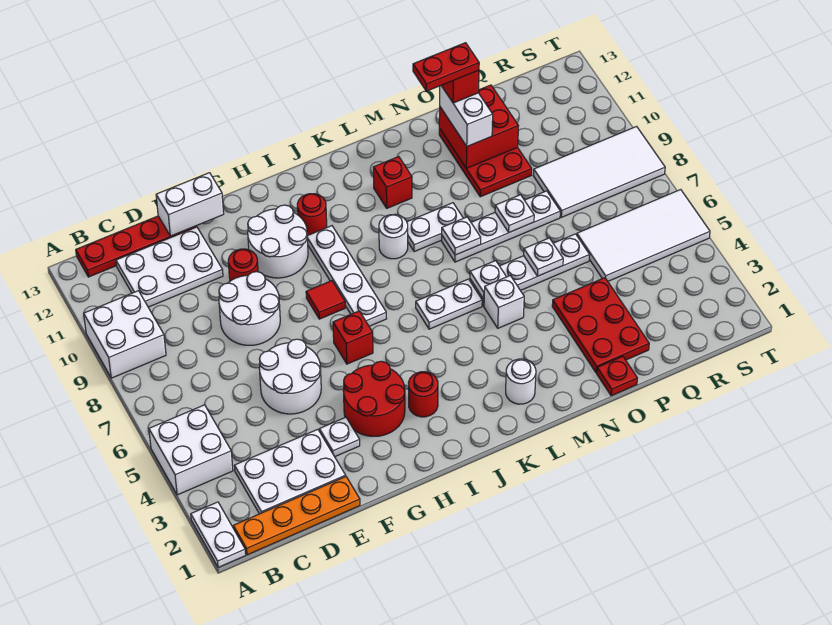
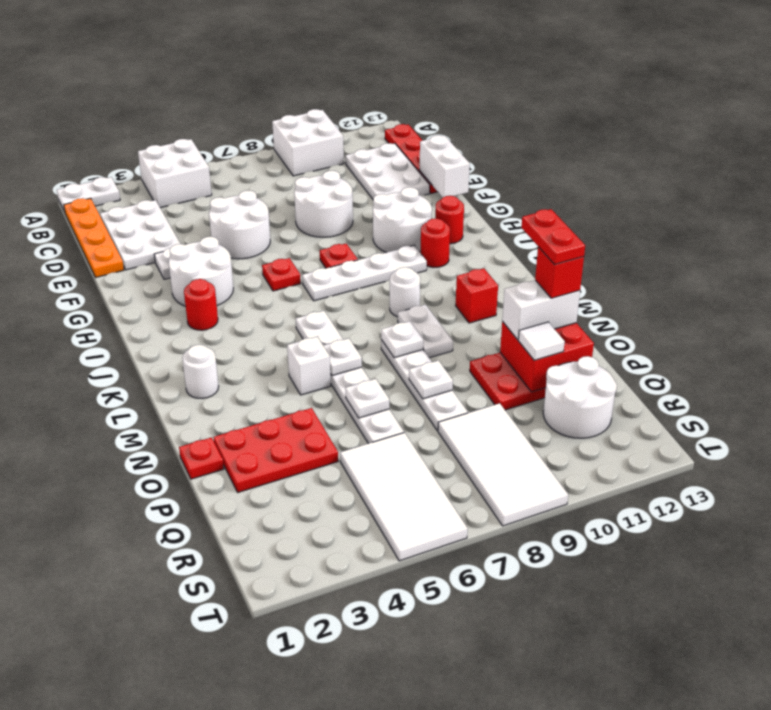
red 1x1 round brick [228,249,258,281] -> red 1x1 round brick moved to [435,196,464,244]
red 2x2 round brick [343,361,405,436] -> white 2x2 round brick [169,237,233,306]
red 1x1 brick [333,311,373,364] -> red 1x1 plate [262,258,301,291]
red 1x1 tile [306,281,345,319] -> red 1x1 plate [320,244,358,268]
none -> white 1x1 tile [518,322,565,360]
none -> white 2x2 round brick [543,356,617,438]

